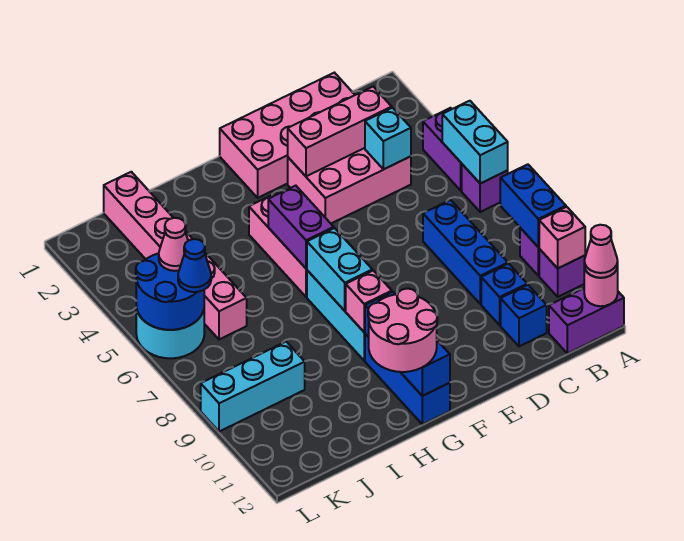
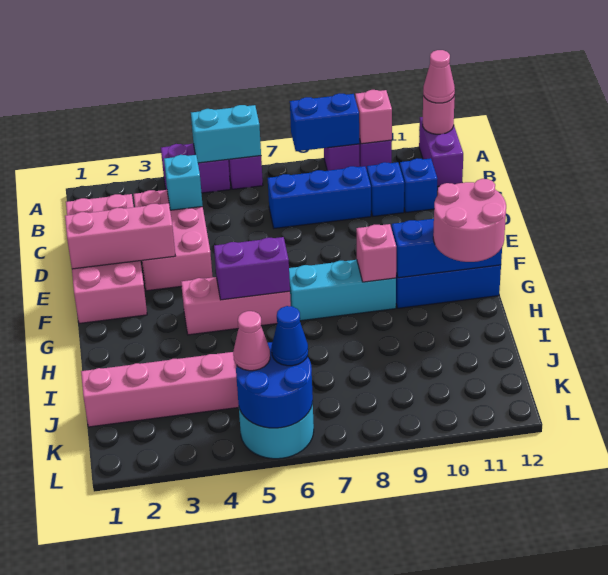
pink 1x3 brick [288,87,392,176] -> pink 1x3 brick turned to [65,203,175,269]
cyan 1x2 brick [307,228,372,311] -> none
cyan 1x3 brick [201,342,305,432] -> none

